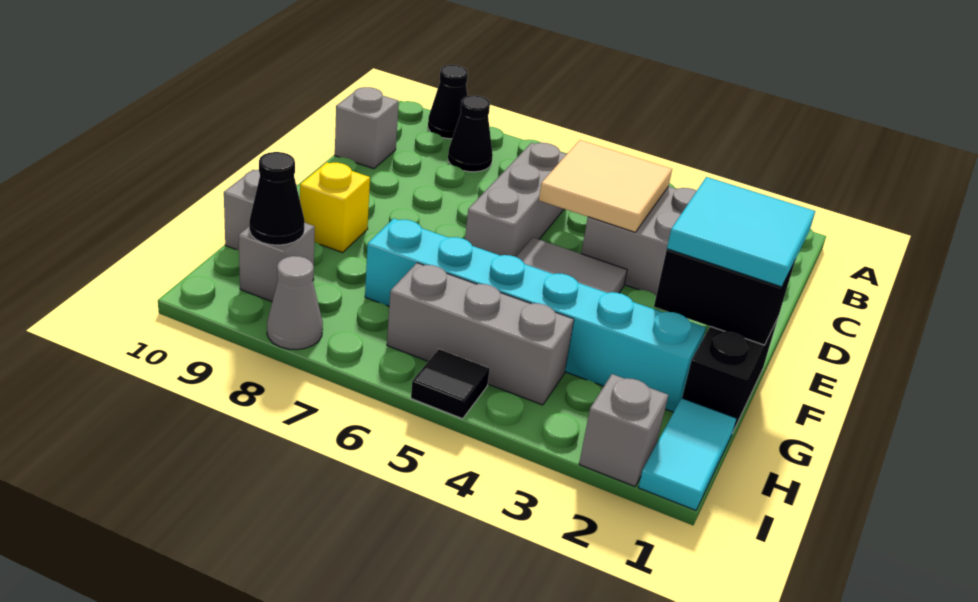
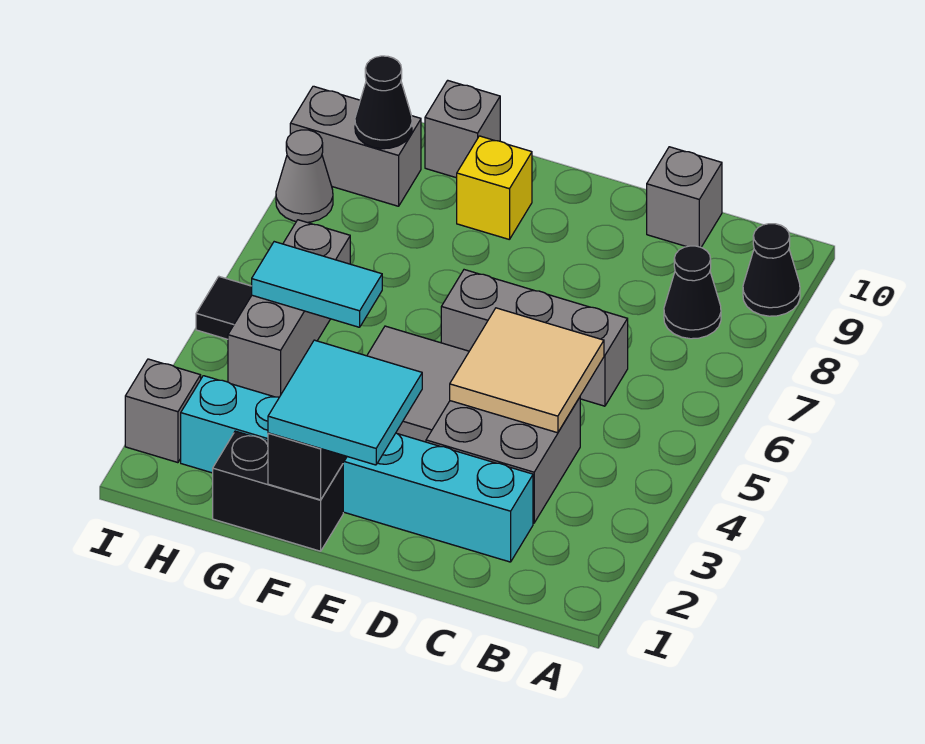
cyan 1x6 brick [365,218,706,412] -> cyan 1x6 brick turned to [181,376,533,562]
cyan 1x2 tile [638,398,737,510] -> cyan 1x2 tile moved to [252,242,382,327]
grey 1x1 brick [239,223,315,301] -> grey 1x2 brick [290,86,421,206]

